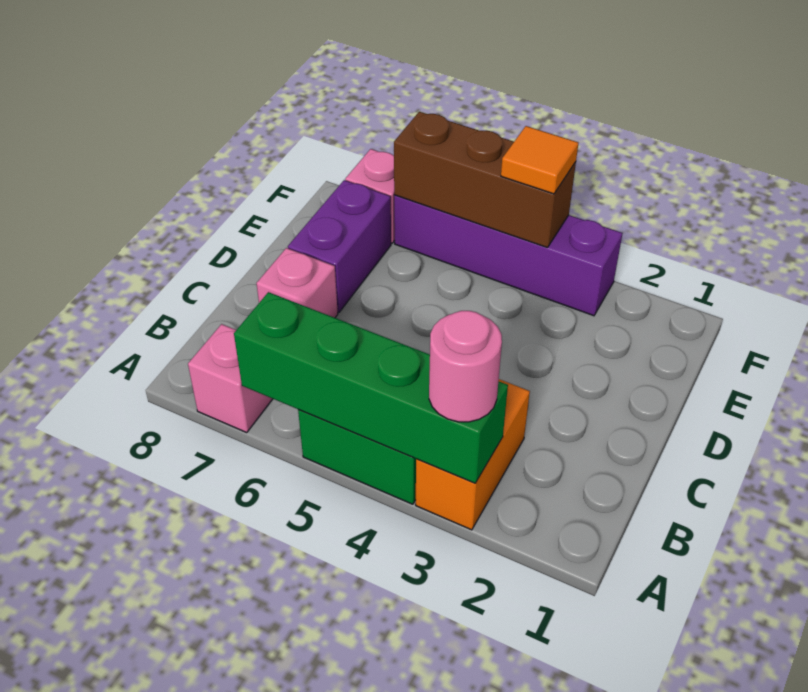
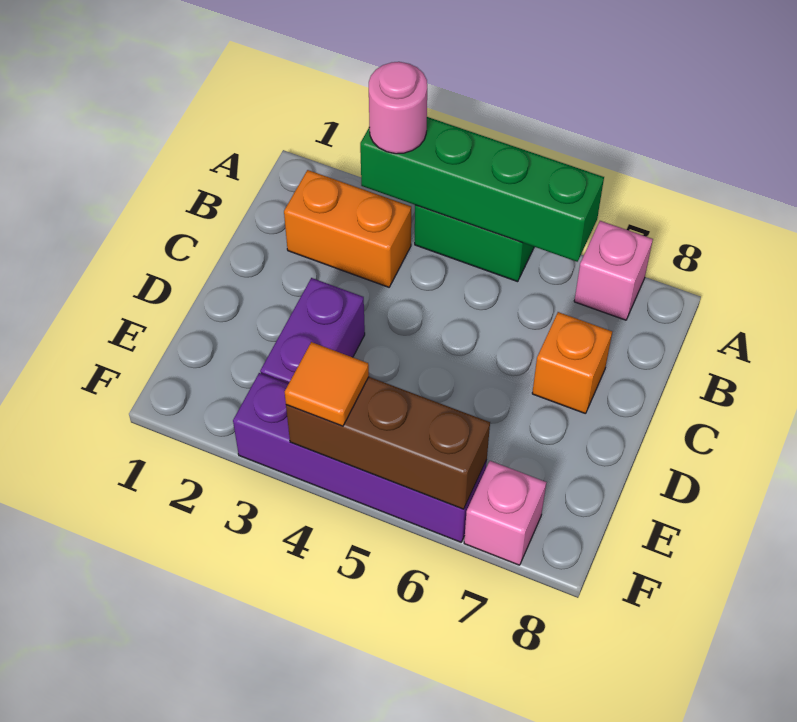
orange 1x2 brick [416,379,530,530] -> orange 1x2 brick turned to [284,170,411,287]
pink 1x1 brick [256,248,338,318] -> orange 1x1 brick [532,312,612,414]
purple 1x2 brick [288,180,391,313] -> purple 1x2 brick moved to [260,278,365,384]

